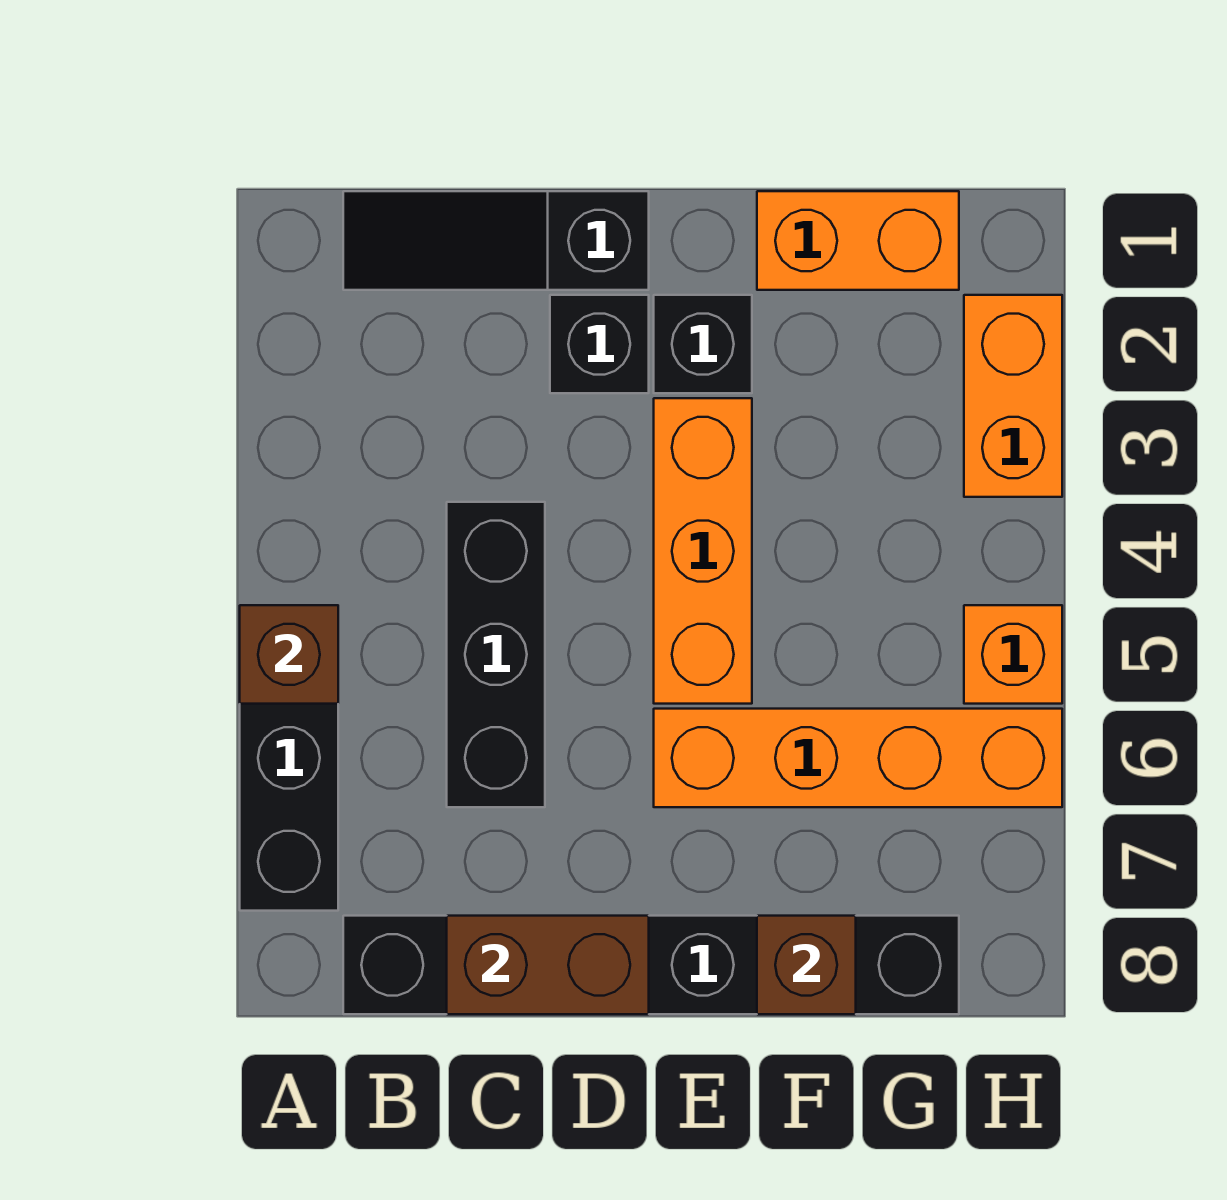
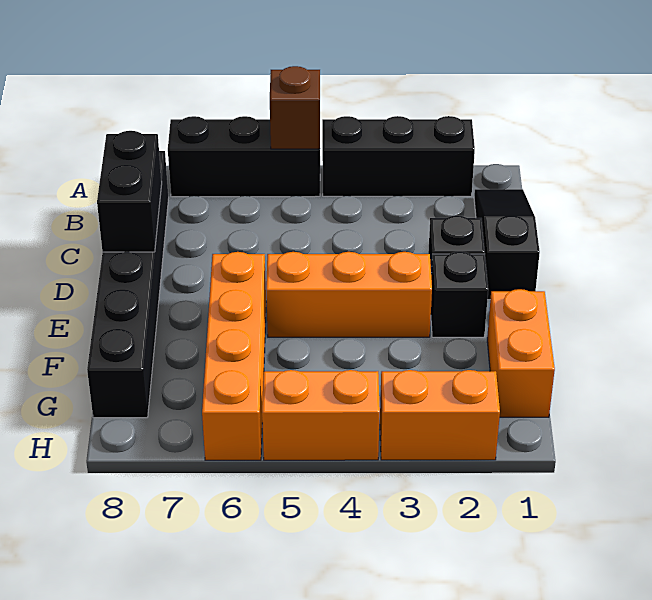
black 1x3 brick [447,502,545,807] -> black 1x3 brick moved to [322,116,475,196]
brown 1x2 brick [447,916,649,1014] -> black 1x2 brick [97,131,162,252]
brown 1x1 brick [757,916,856,1014] -> none
orange 1x1 brick [964,605,1062,704] -> orange 1x2 brick [262,370,380,460]

